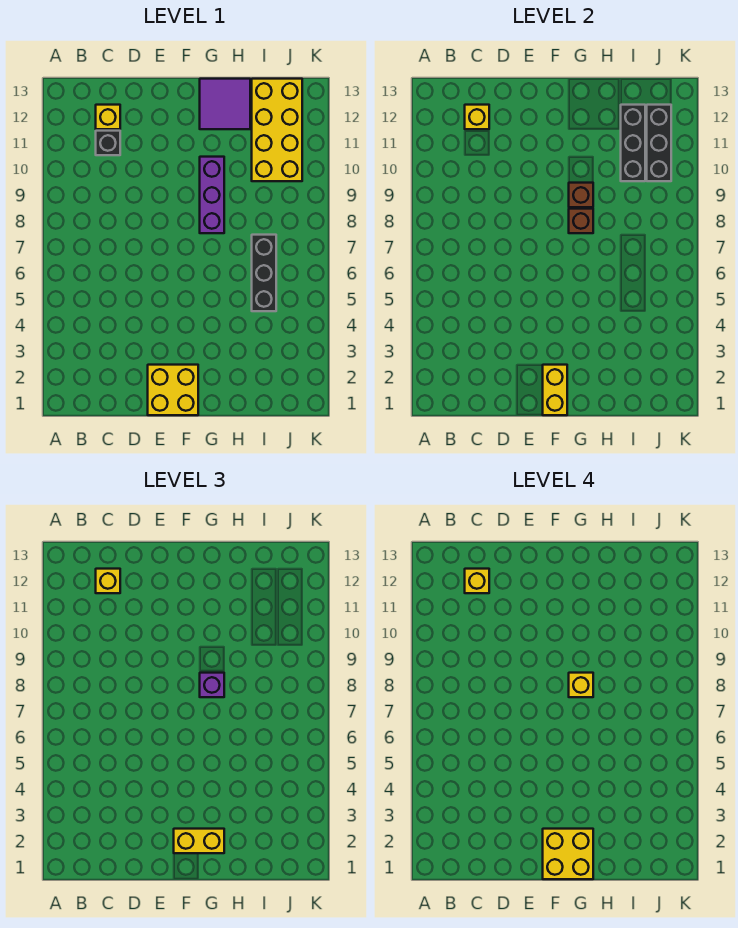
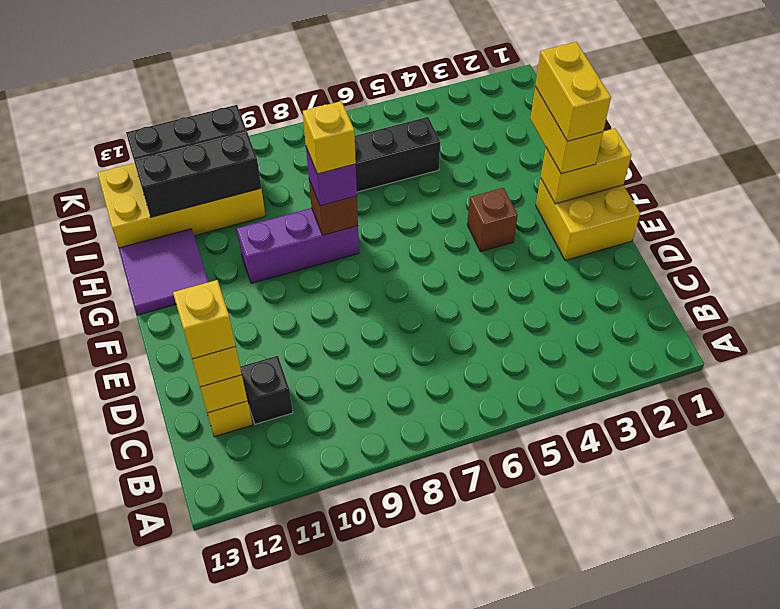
yellow 2x2 brick [543,829,593,879] -> yellow 1x2 brick [535,42,611,141]
brown 1x1 brick [569,183,593,207] -> brown 1x1 brick moved to [467,188,518,252]

